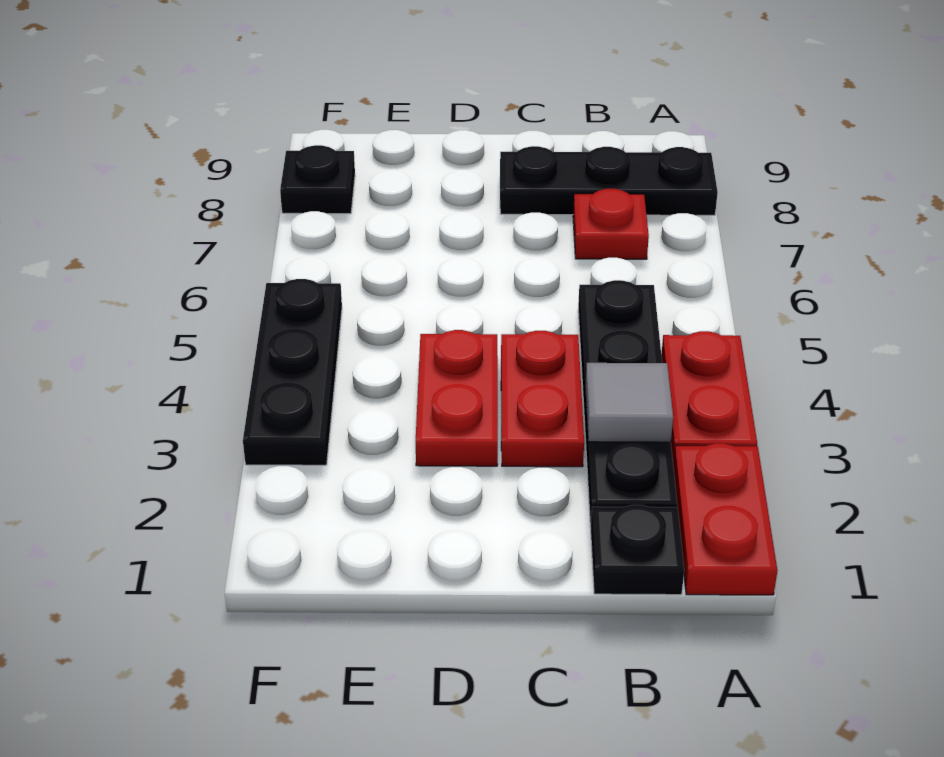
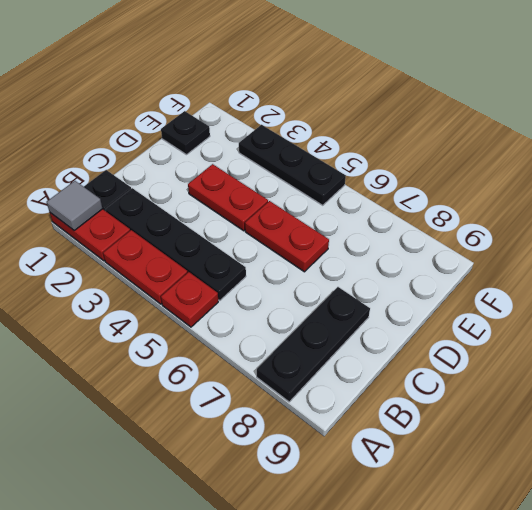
grey 1x1 tile [585,363,673,442] -> grey 1x1 tile moved to [47,181,103,231]
red 1x1 plate [573,189,649,259] -> red 1x1 plate moved to [161,272,218,327]
red 1x2 plate [501,331,584,467] -> red 1x2 plate moved to [245,201,329,272]
black 1x1 plate [280,145,355,214] -> black 1x1 plate moved to [161,111,210,155]

